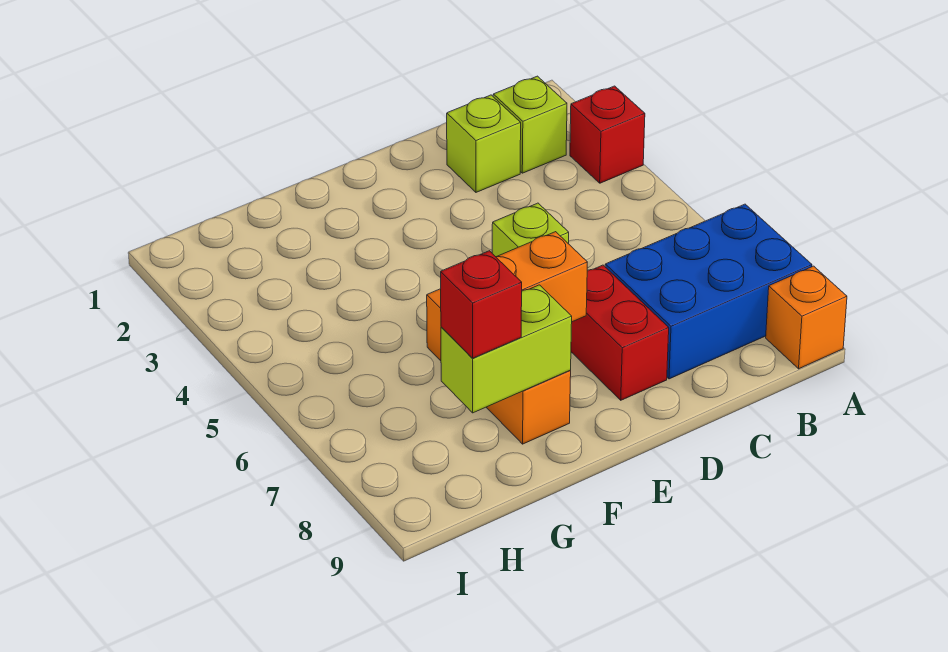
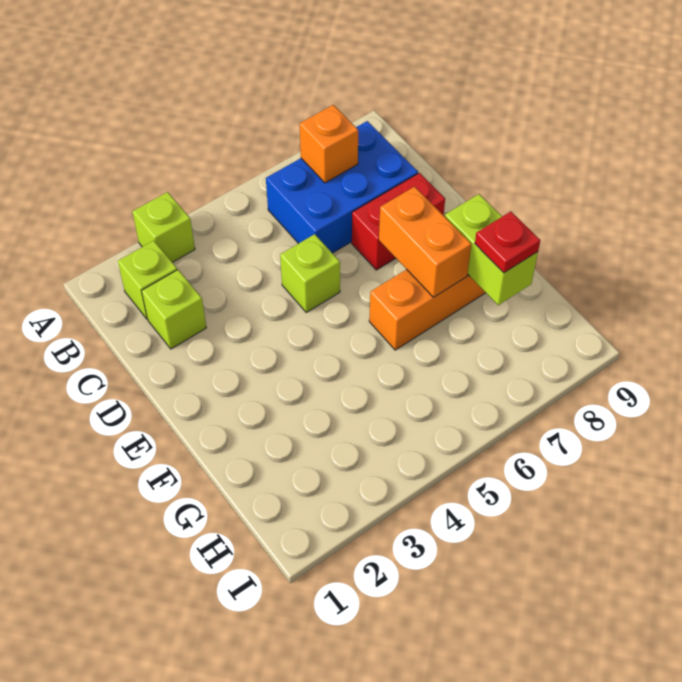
red 1x1 brick [570,86,645,183] -> lime 1x1 brick [132,192,195,262]
blue 2x3 brick [605,204,812,379] -> blue 2x3 brick turned to [266,121,418,253]
orange 1x1 brick [766,266,847,369] -> orange 1x1 brick moved to [300,105,358,183]
red 1x1 brick [441,251,522,358] -> red 1x1 plate [475,212,540,273]

